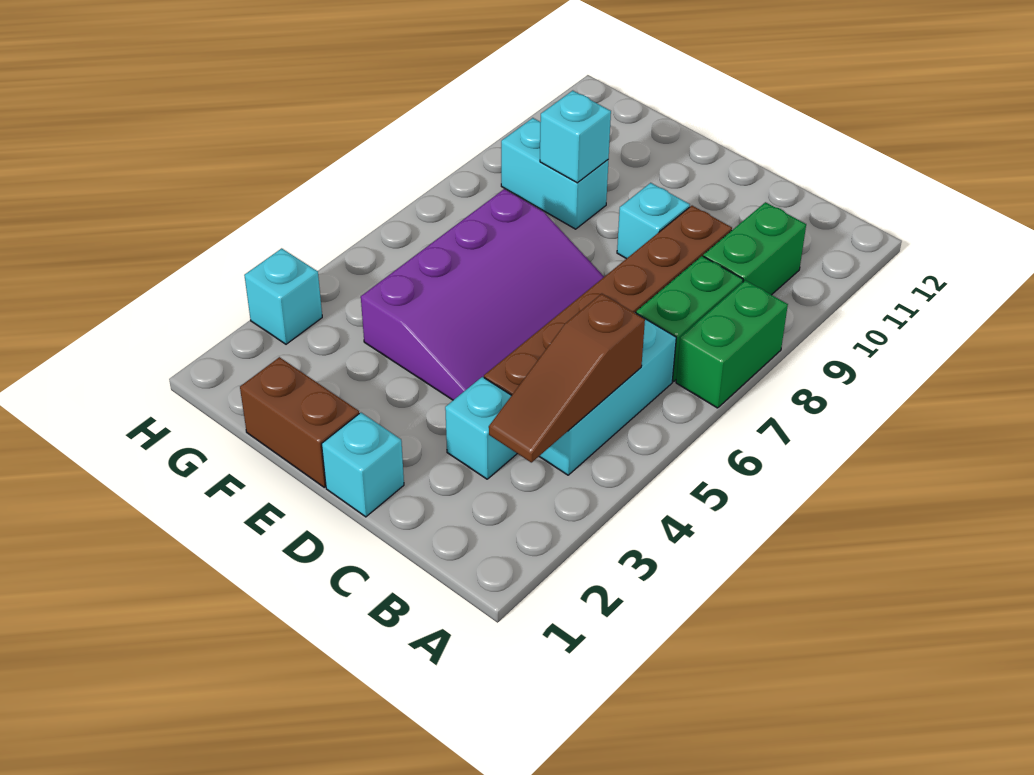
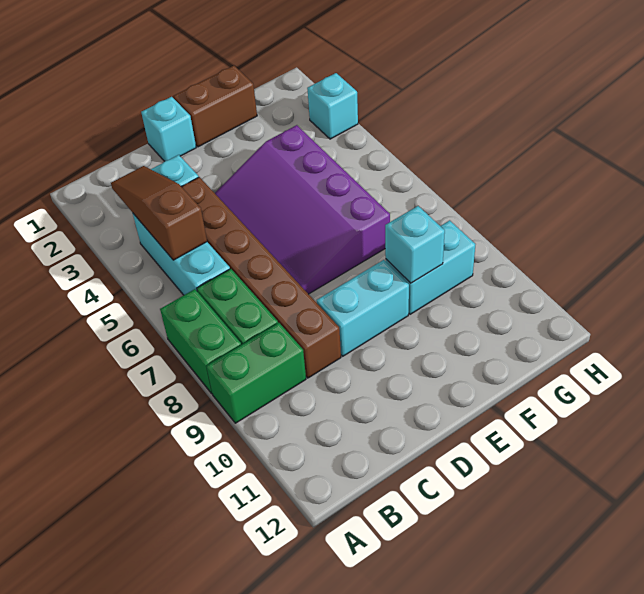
green 1x2 brick [703,202,806,295] -> green 1x2 brick turned to [206,323,306,423]
cyan 1x1 brick [617,183,690,259] -> cyan 1x2 brick [317,260,409,356]

